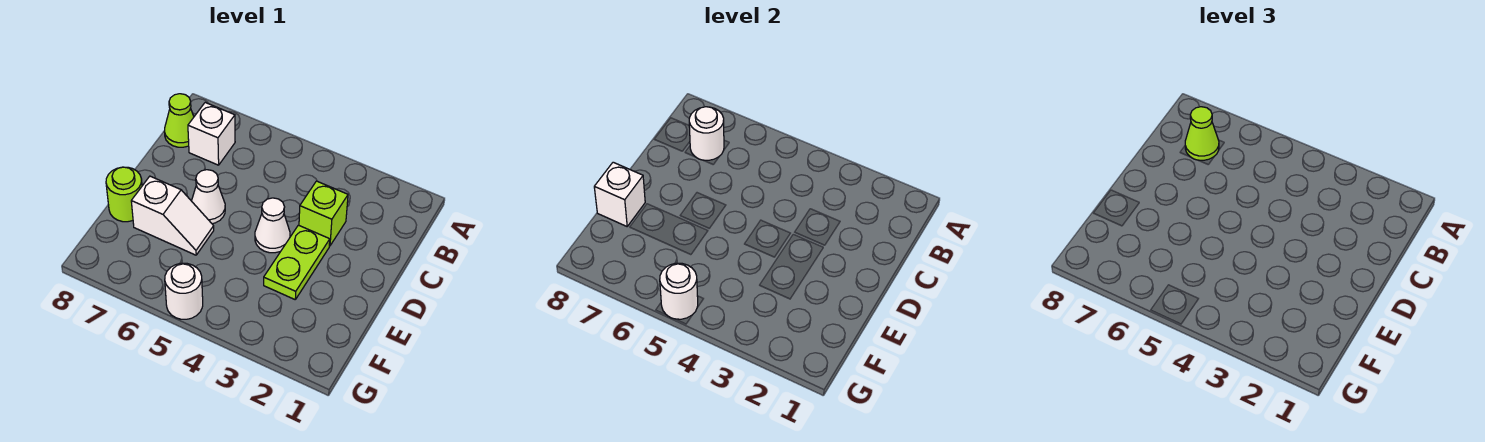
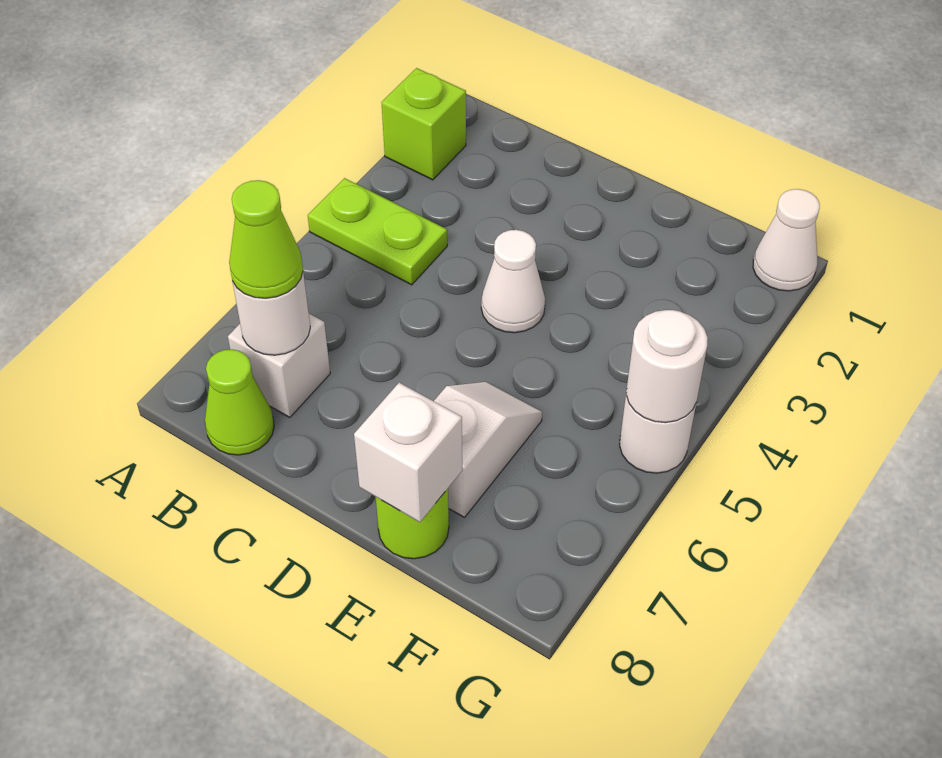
lime 1x1 brick [299,181,348,246] -> lime 1x1 brick moved to [381,68,466,180]
lime 1x2 plate [264,225,330,299] -> lime 1x2 plate moved to [308,178,447,285]
white 1x1 cone [192,170,225,224] -> white 1x1 cone moved to [753,189,820,291]

